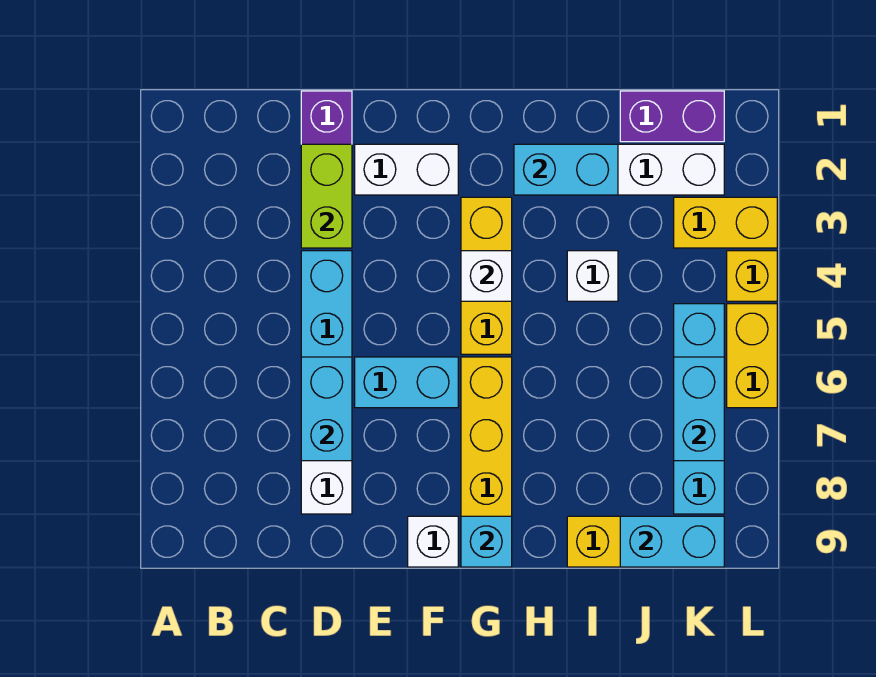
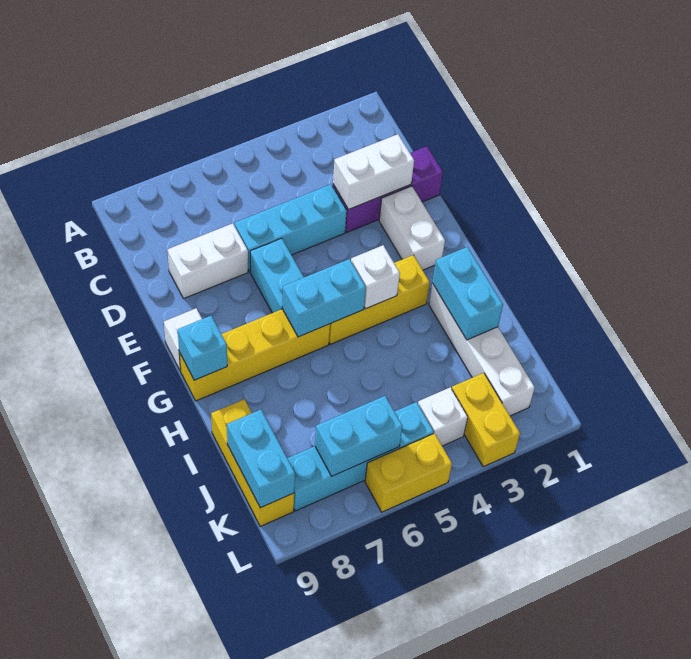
lime 1x2 brick [301,144,352,248] -> white 1x2 brick [333,134,414,210]
cyan 1x2 brick [301,357,352,461] -> cyan 1x2 brick moved to [282,259,366,337]
white 1x1 brick [567,251,618,301] -> white 1x1 brick moved to [418,387,468,446]
purple 1x2 brick [620,91,724,142] -> none
yellow 1x1 brick [727,251,777,301] -> none

